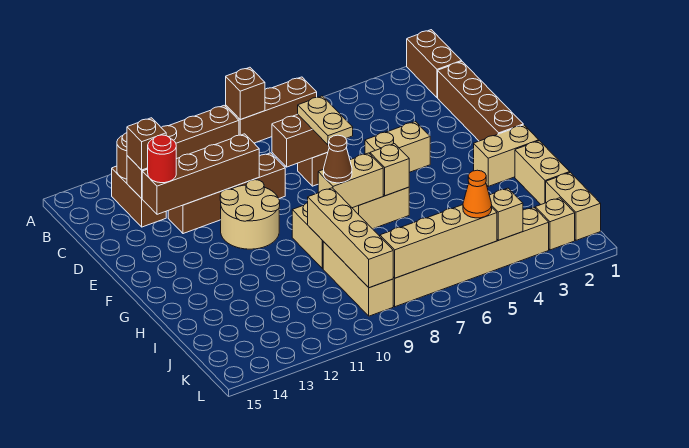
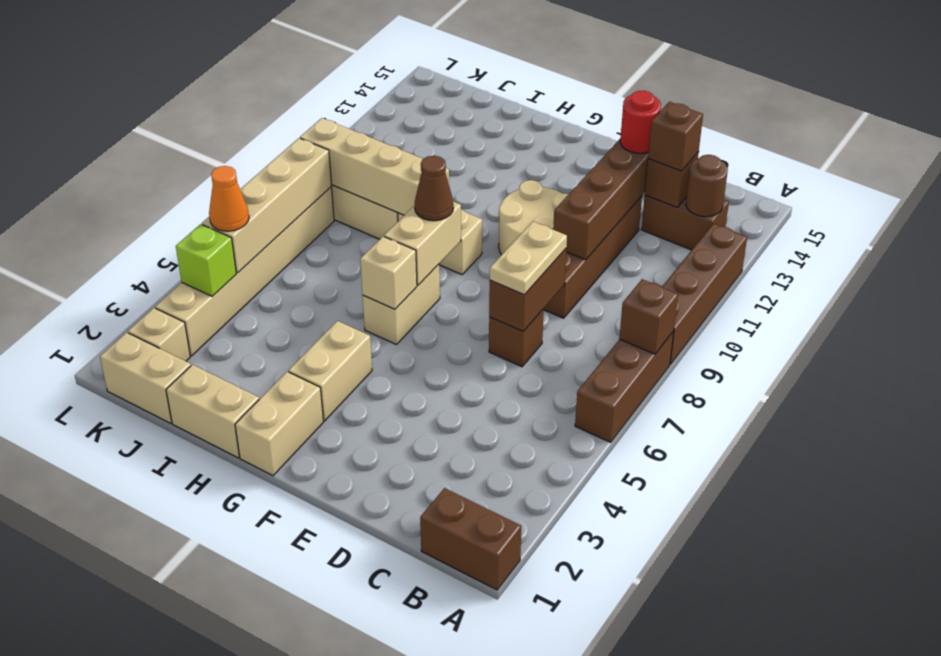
brown 1x4 brick [438,62,523,141] -> none
tan 1x2 plate [298,96,353,145] -> tan 1x2 plate turned to [490,222,567,295]
tan 1x2 brick [365,122,430,172] -> tan 1x2 brick moved to [288,321,372,421]
tan 1x1 brick [489,188,523,240] -> lime 1x1 brick [176,224,236,296]

